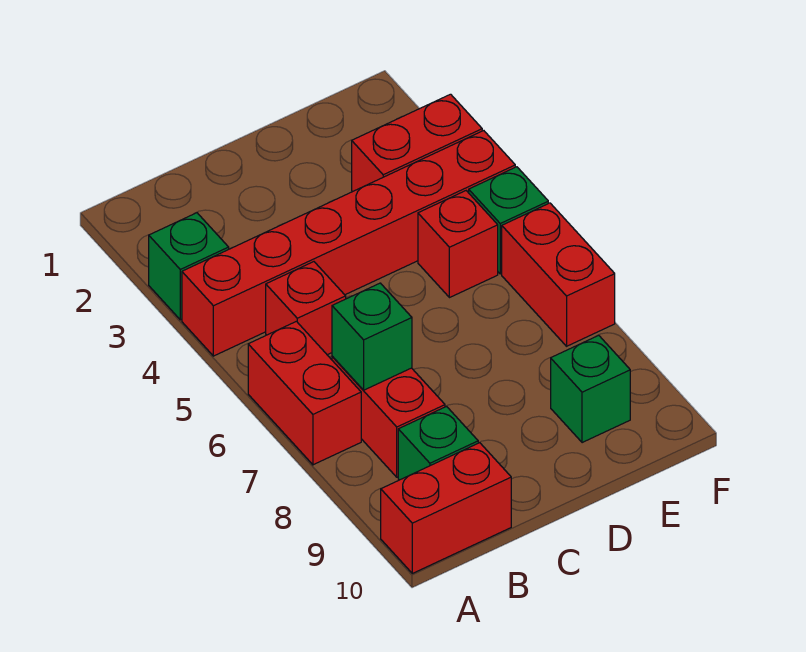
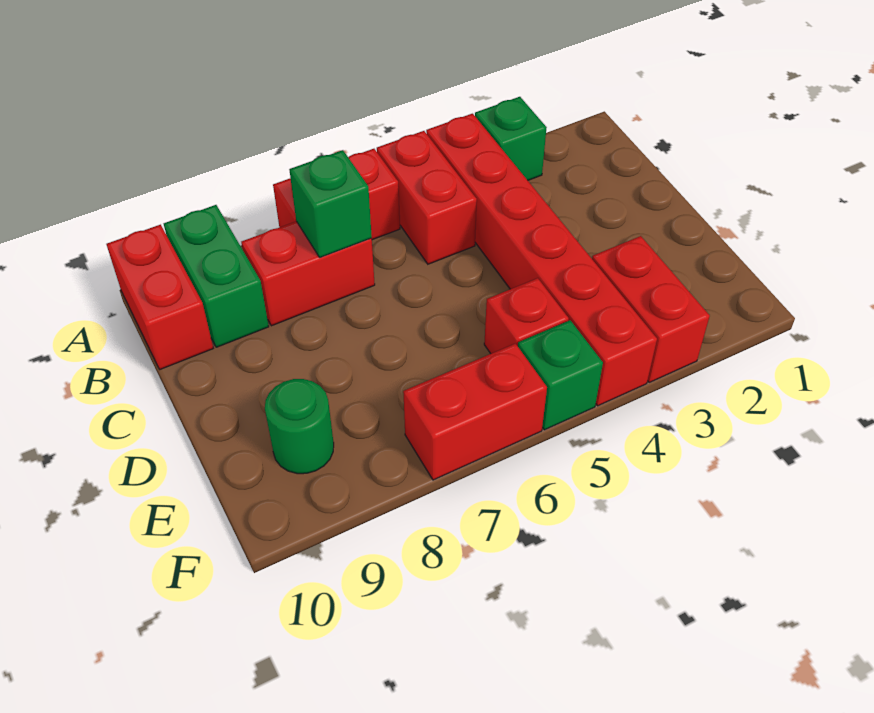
red 1x1 brick [266,262,346,355] -> red 1x2 brick [377,131,477,264]
green 1x1 brick [398,407,478,480] -> green 1x2 brick [164,205,269,347]
green 1x1 brick [551,335,630,443] -> green 1x1 round brick [265,379,334,474]

